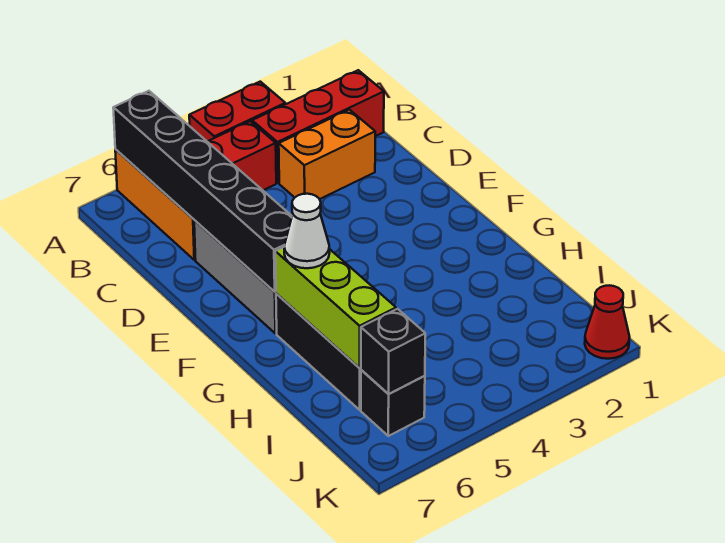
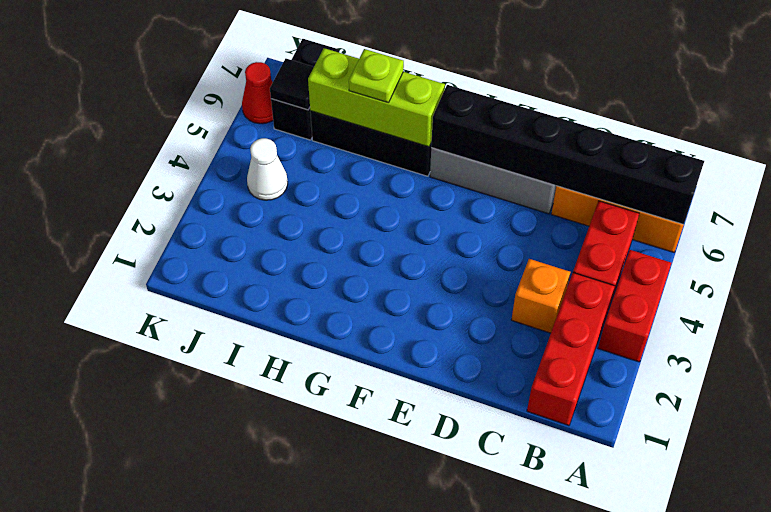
orange 1x2 brick [279,110,375,199] -> orange 1x1 brick [511,259,570,333]
white 1x1 cone [284,194,330,268] -> white 1x1 cone moved to [247,138,288,200]
none -> lime 1x1 plate [349,49,404,103]
black 1x1 brick [361,370,425,436] -> black 1x2 brick [271,39,339,140]
black 1x1 brick [361,309,425,394] -> black 1x1 tile [270,59,314,110]
red 1x1 cone [585,285,630,359] -> red 1x1 cone moved to [242,62,273,124]

